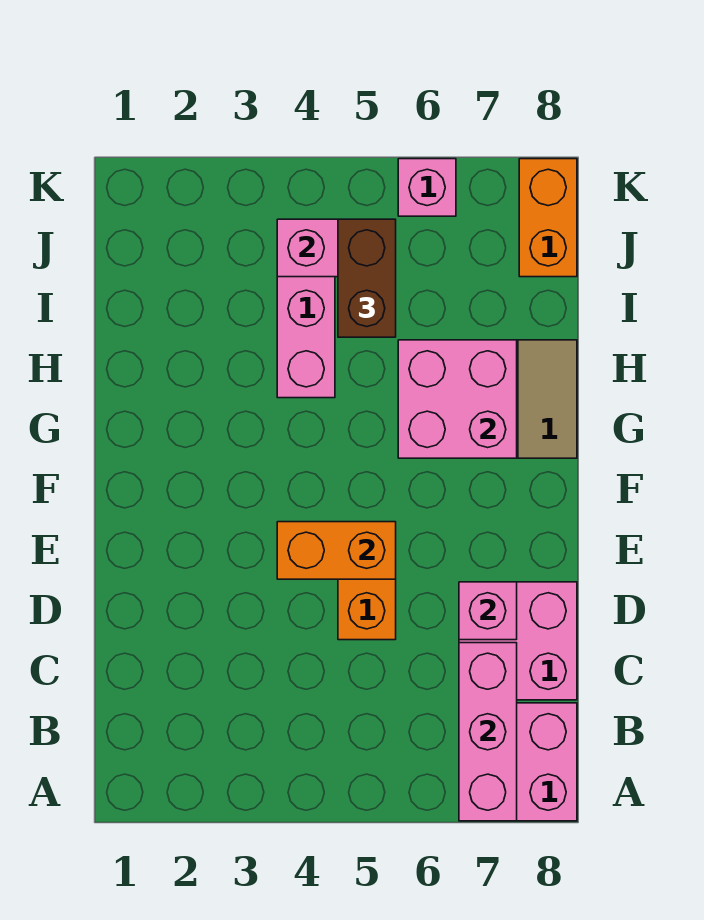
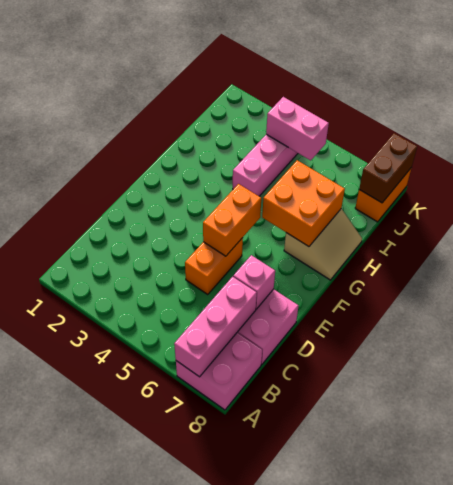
orange 1x2 brick [277,522,396,579] -> orange 1x2 brick turned to [203,184,261,256]
pink 2x2 brick [398,340,517,458] -> orange 2x2 brick [262,160,345,247]
brown 1x2 brick [338,219,396,337] -> brown 1x2 brick moved to [359,133,417,203]
pink 1x1 brick [398,159,456,216] -> none

